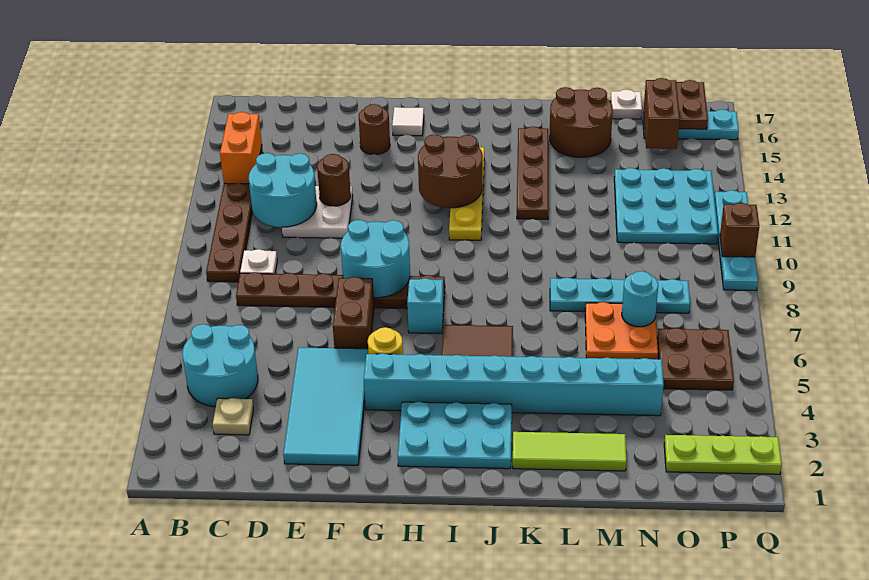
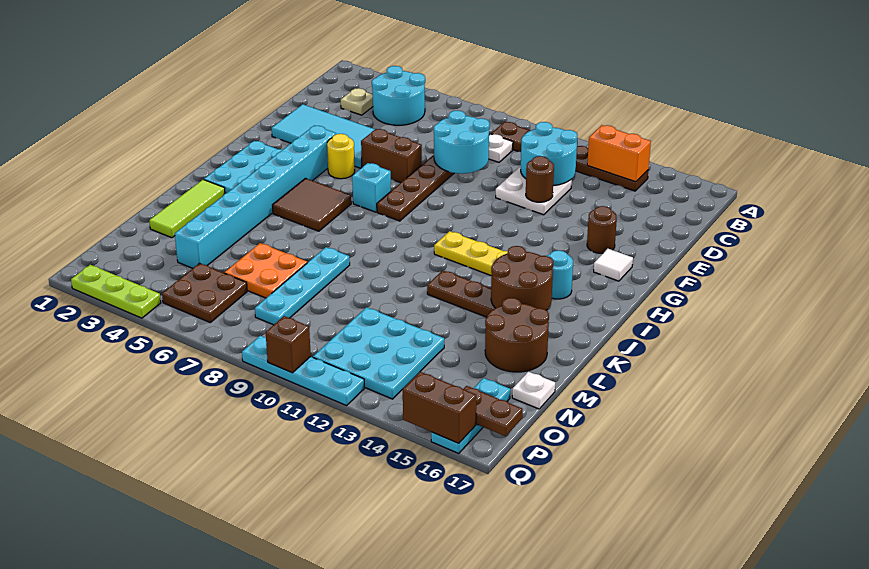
cyan 2x2 round brick [341,220,410,298] -> cyan 2x2 round brick moved to [434,111,490,174]
brown 2x2 round brick [418,135,483,208] -> brown 2x2 round brick moved to [491,246,553,310]
cyan 1x1 round brick [622,271,658,327] -> cyan 1x1 round brick moved to [547,250,573,299]
lime 1x3 plate [664,435,782,474] -> lime 1x3 plate turned to [71,265,161,318]
brown 1x2 brick [644,78,680,149] -> brown 1x2 brick moved to [403,372,476,443]

